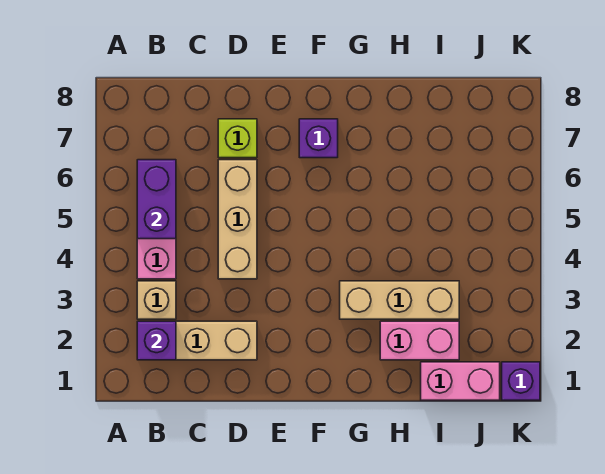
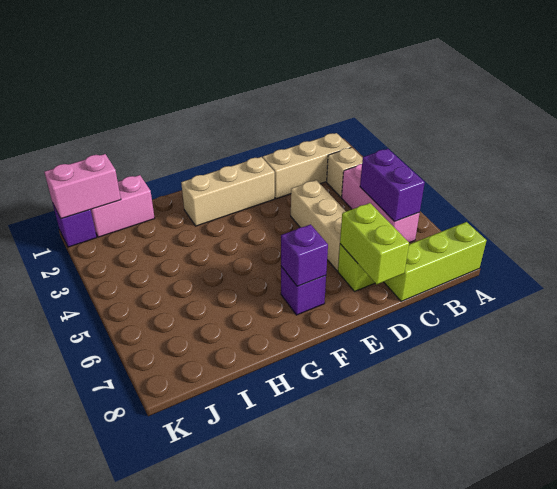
none -> lime 1x3 brick [384,222,487,301]
purple 1x1 brick [137,321,176,360] -> purple 1x1 brick moved to [281,224,328,286]
none -> lime 1x2 brick [340,203,409,284]
tan 1x3 brick [340,281,459,319] -> tan 1x3 brick moved to [181,157,275,226]
pink 1x2 brick [380,321,459,360] -> pink 1x2 brick moved to [45,154,121,219]

